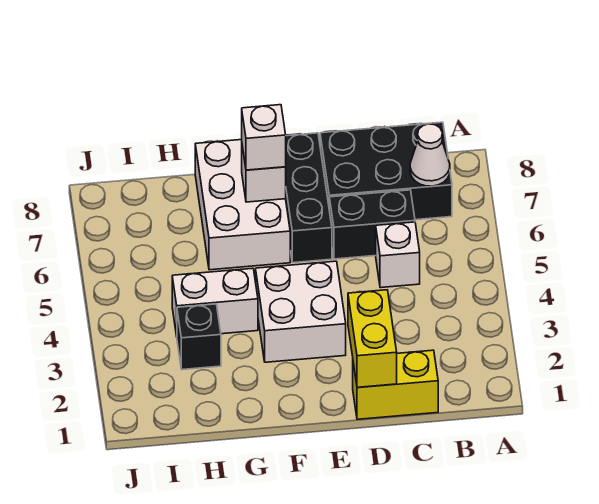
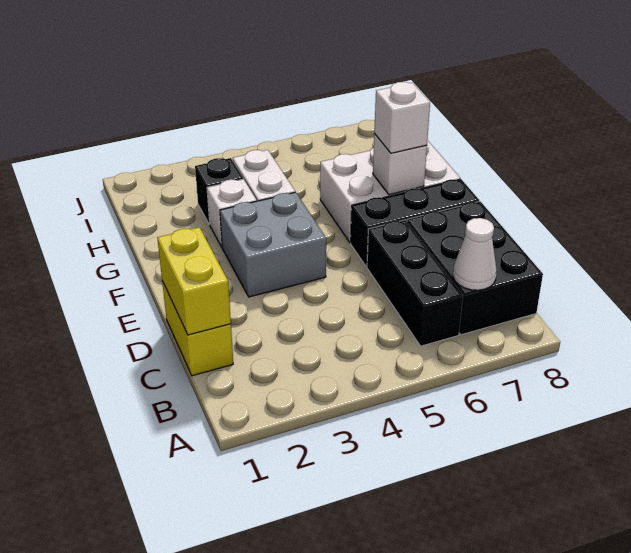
white 1x1 brick [376,222,420,288] -> white 1x1 brick moved to [207,179,257,247]
black 1x2 brick [329,190,415,259] -> black 1x3 brick [367,220,463,346]
yellow 1x2 brick [348,290,397,387] -> yellow 1x2 brick turned to [157,227,231,335]
white 2x2 brick [256,261,346,362] -> grey 2x2 brick [220,192,326,297]

